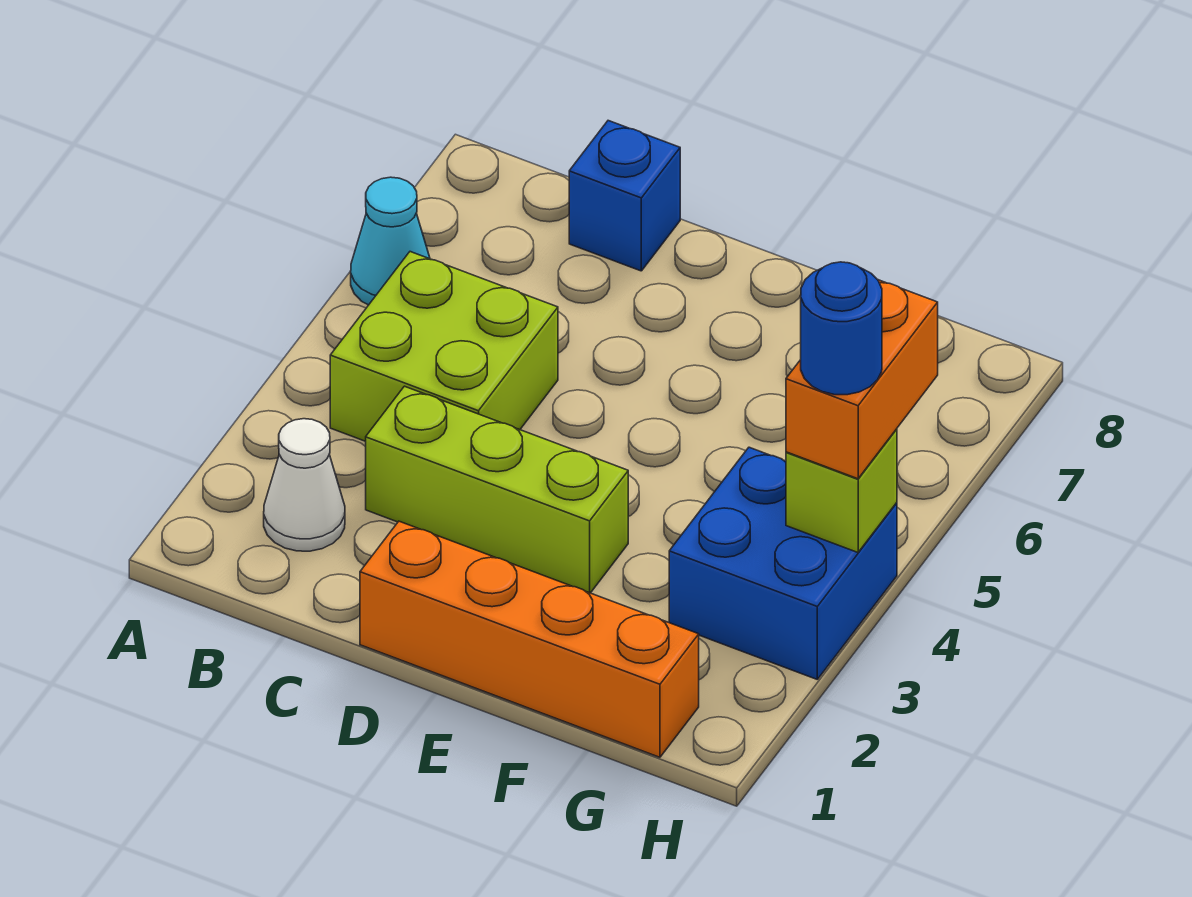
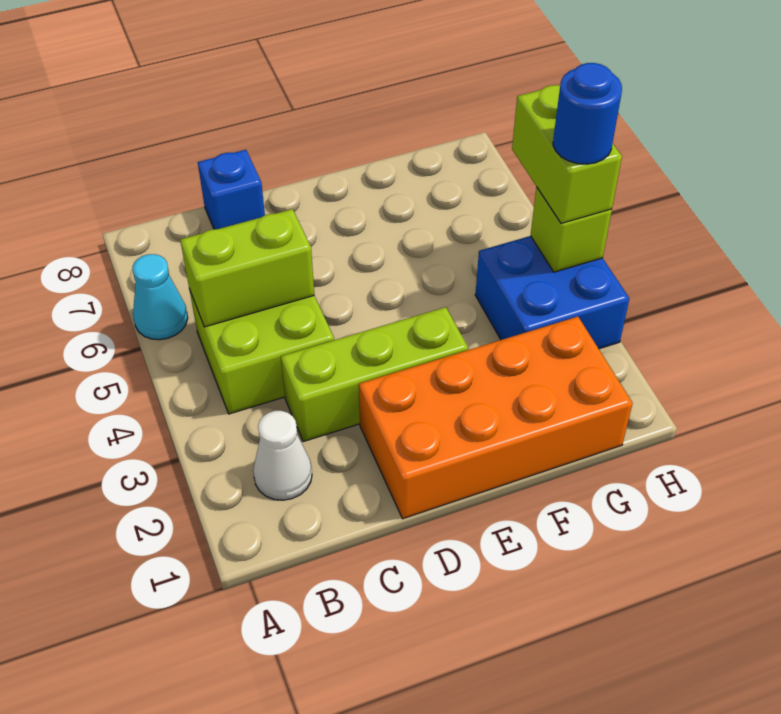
none -> lime 1x2 brick [180,209,314,327]
orange 1x4 brick [360,521,699,757] -> orange 2x4 brick [359,317,633,519]
orange 1x2 brick [786,280,938,479] -> lime 1x2 brick [512,85,622,223]

